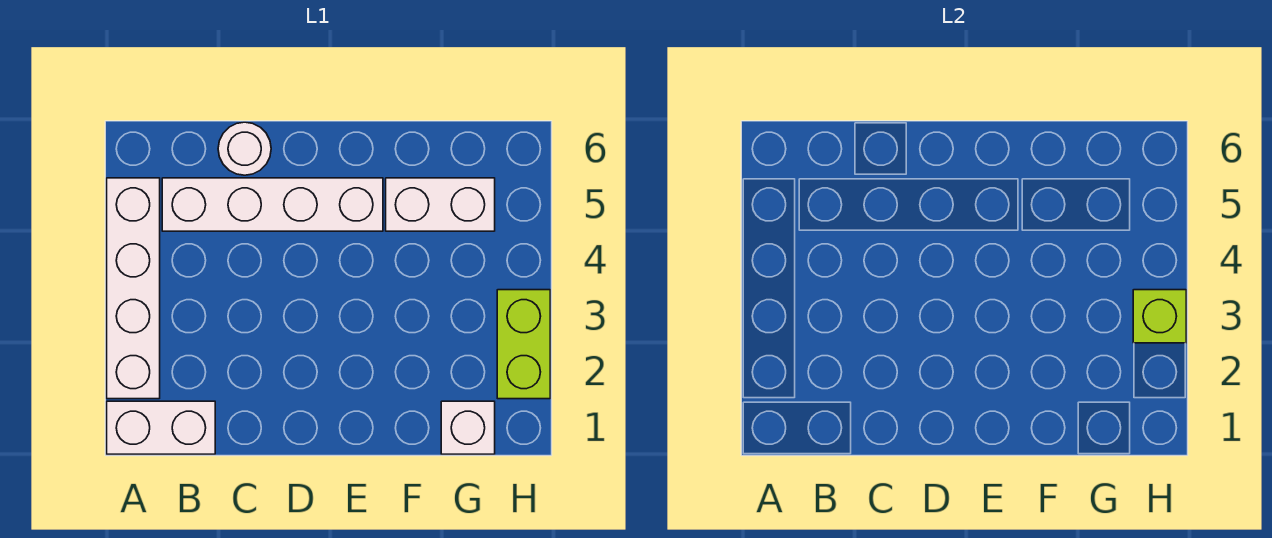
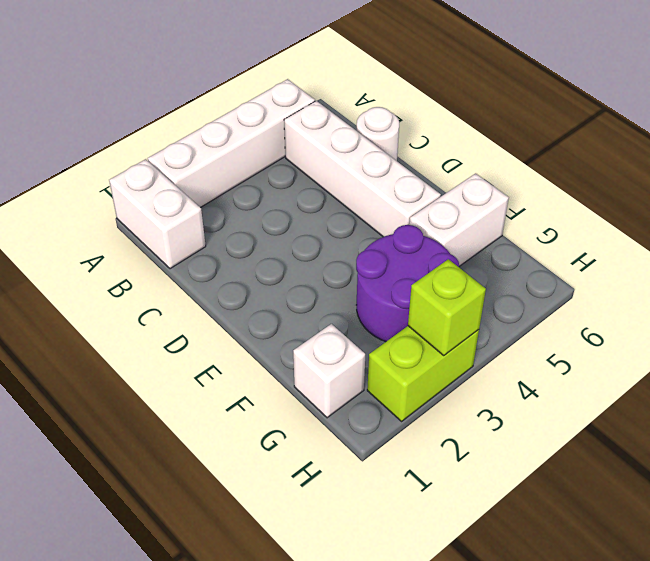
none -> purple 2x2 round brick [356,225,459,342]
white 1x2 brick [386,178,495,231] -> white 1x2 brick turned to [409,173,509,266]

